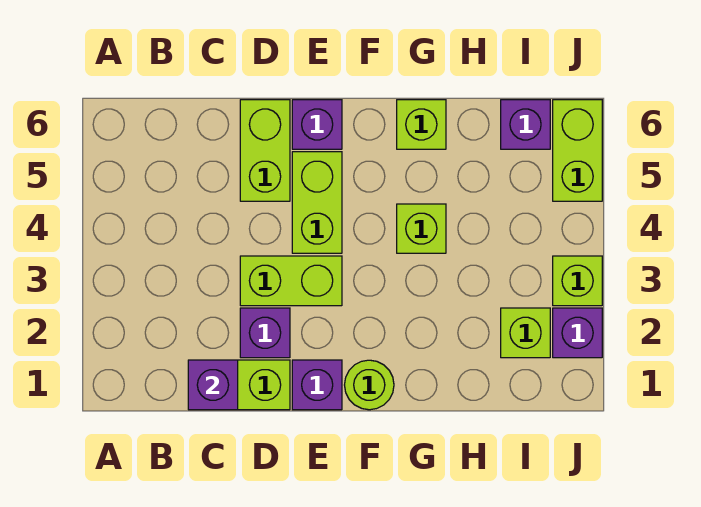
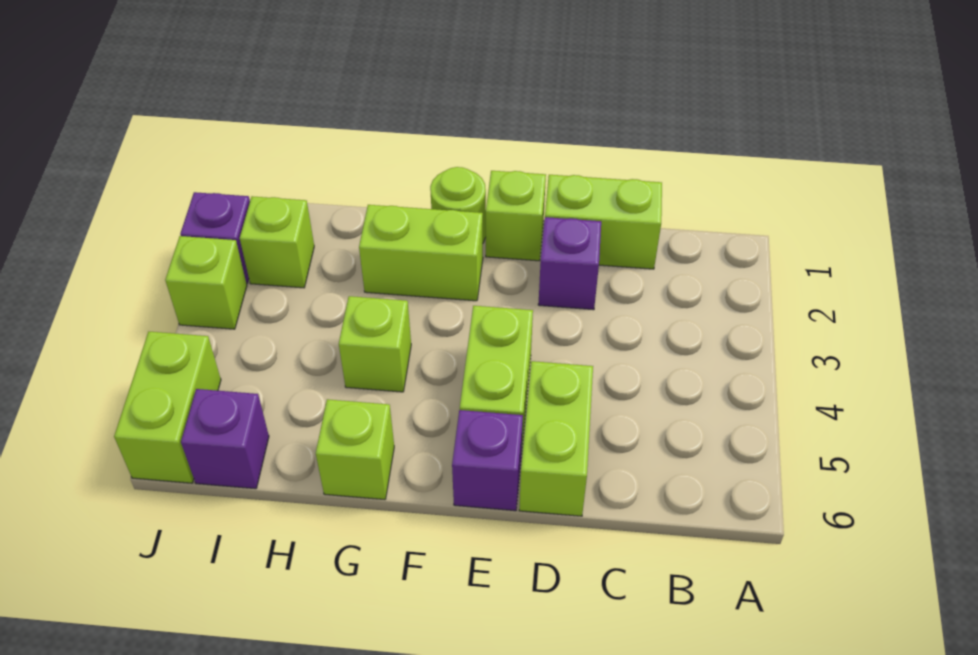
purple 1x1 brick [188,360,238,410] -> none
lime 1x2 brick [240,256,342,306] -> lime 1x2 brick moved to [359,205,483,301]
purple 1x1 brick [292,360,342,410] -> lime 1x1 brick [486,171,546,261]

